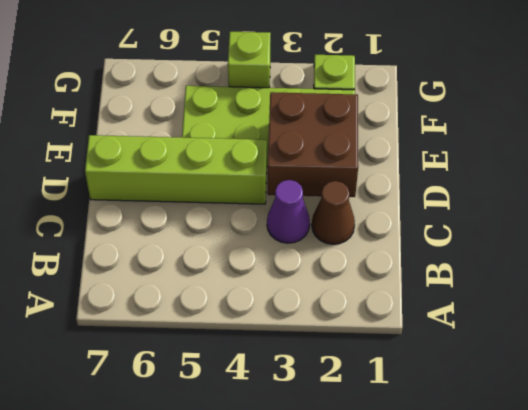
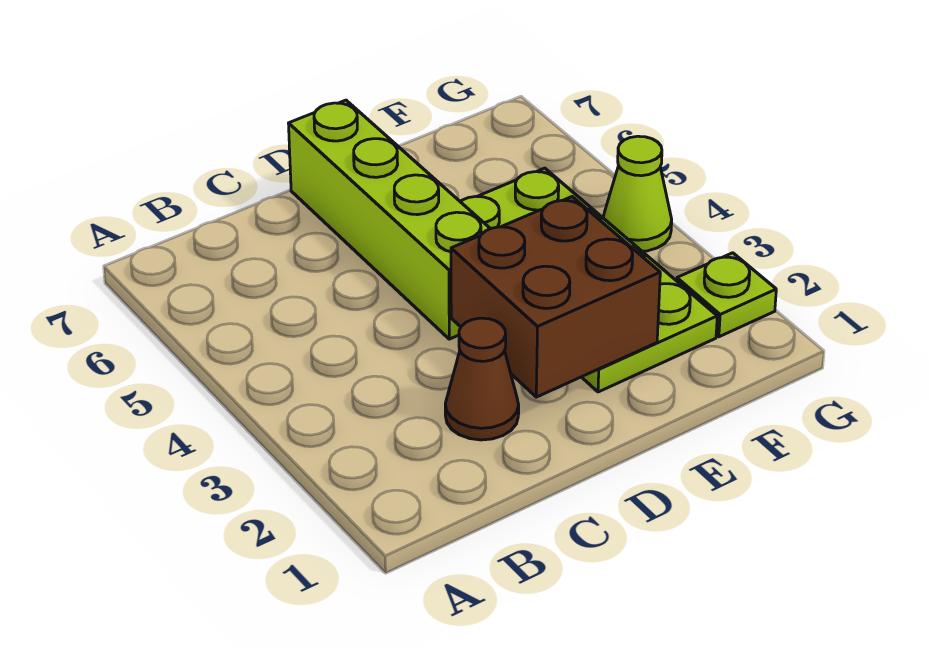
purple 1x1 cone [267,180,310,243] -> none
lime 1x1 brick [228,32,271,88] -> lime 1x1 cone [603,136,672,251]

